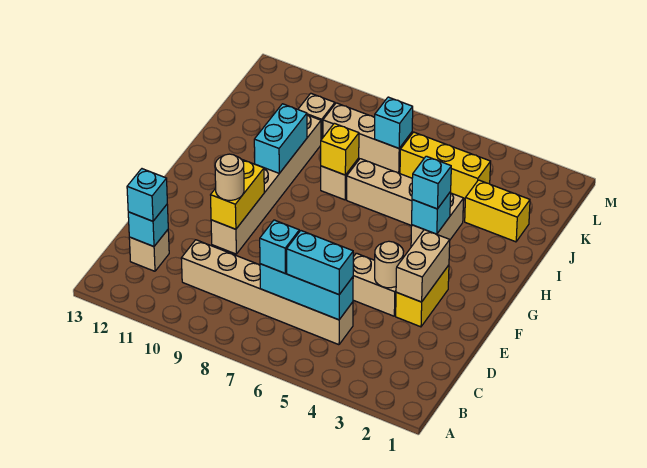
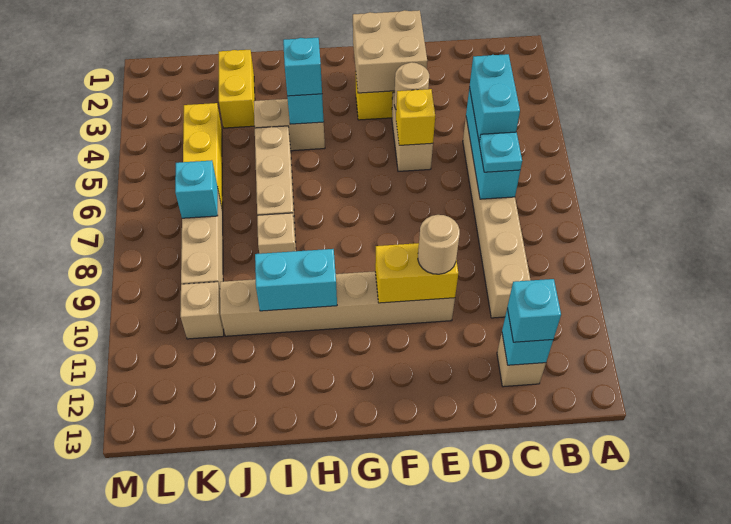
cyan 1x1 brick [260,220,299,273] -> cyan 1x1 plate [479,132,522,172]
tan 1x2 brick [396,230,450,302] -> tan 2x2 brick [353,10,427,93]
yellow 1x1 brick [321,123,359,175] -> yellow 1x1 brick moved to [396,89,435,145]

